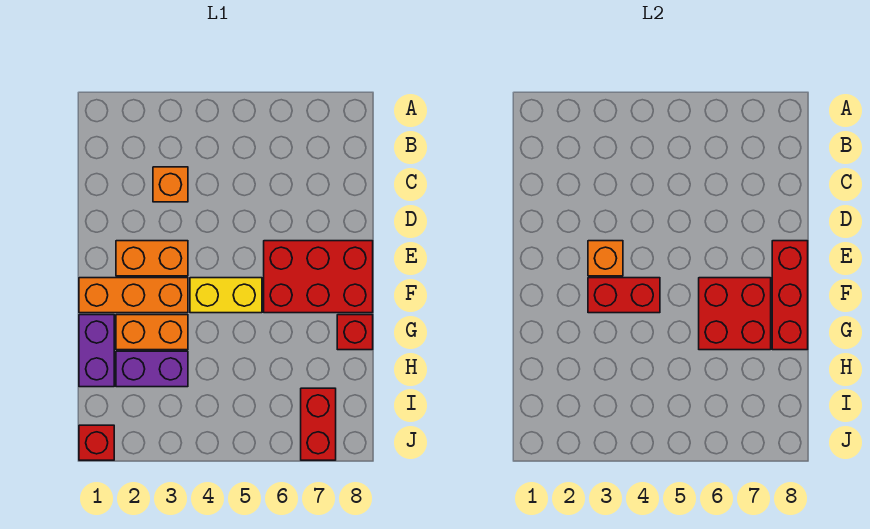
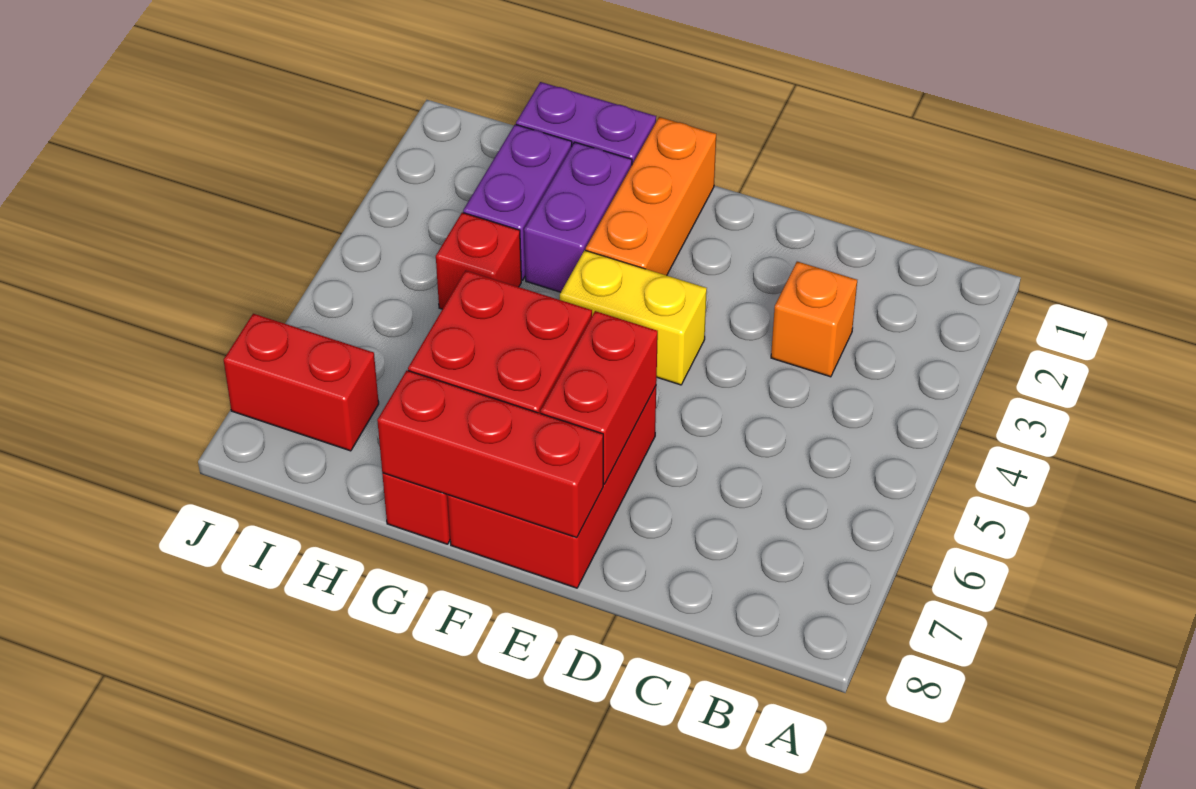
orange 1x2 brick [116,241,188,276] -> none
orange 1x1 brick [588,241,623,276] -> none
red 1x2 brick [588,278,660,313] -> red 1x2 brick moved to [541,311,658,484]
yellow 1x2 brick [190,278,262,313] -> yellow 1x2 brick turned to [560,250,707,385]
orange 1x2 brick [116,315,188,350] -> purple 1x2 brick [524,142,632,292]
red 1x1 brick [79,425,114,460] -> red 1x1 brick moved to [436,213,521,309]

